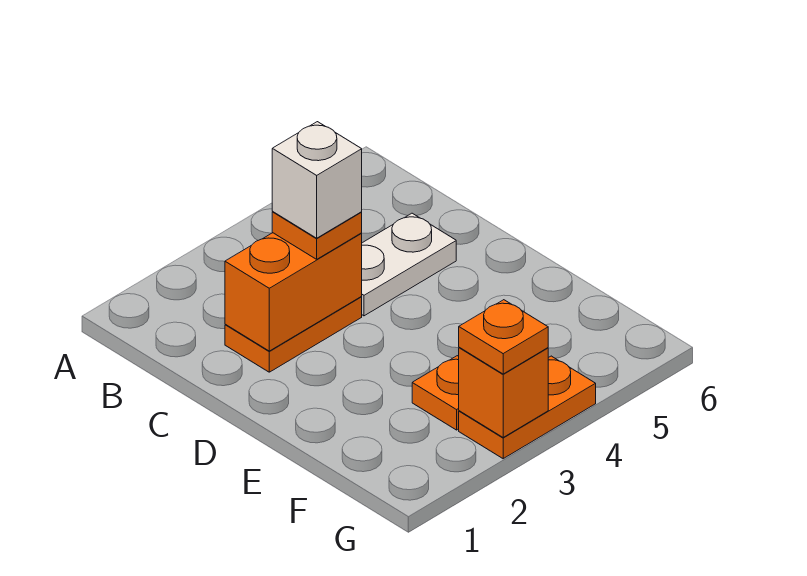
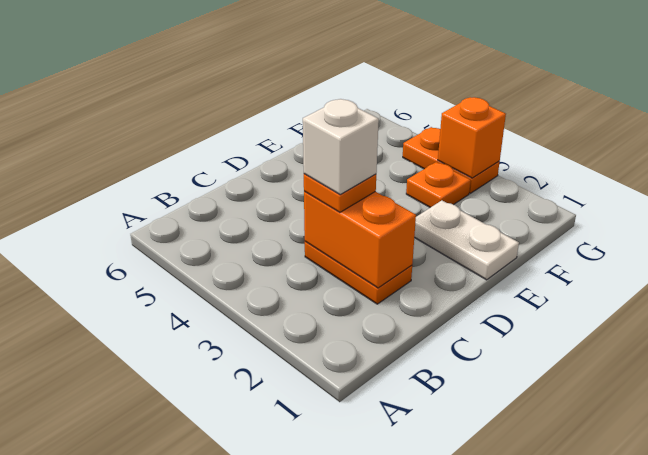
white 1x2 plate [361,213,456,316] -> white 1x2 plate moved to [414,200,519,280]
orange 1x1 plate [459,300,548,374] -> none

